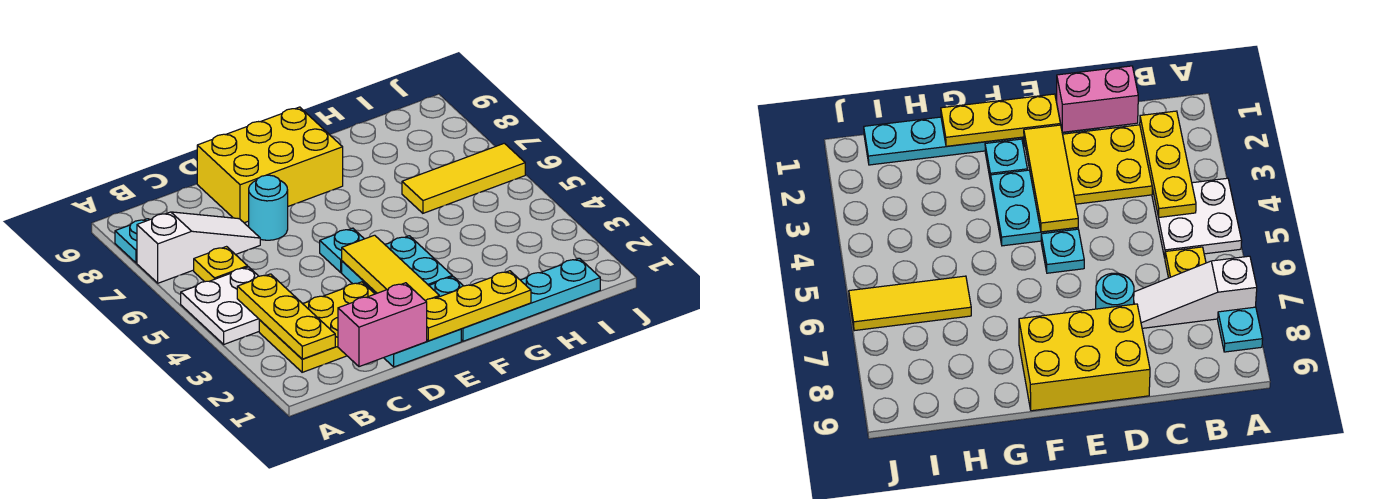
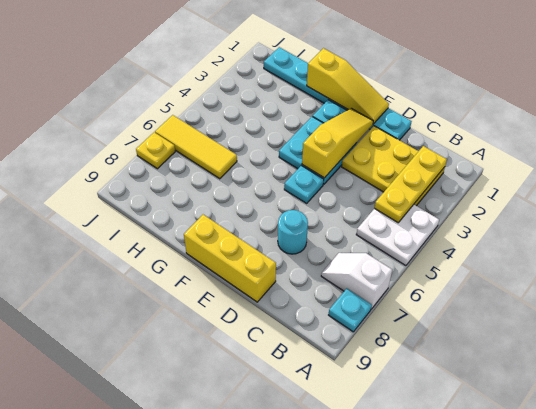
white 1x3 slope [137,212,260,283] -> white 1x2 slope [321,253,392,309]
yellow 1x1 plate [194,247,248,282] -> yellow 1x1 plate moved to [136,132,175,169]
pink 1x2 brick [338,283,427,367] -> none
yellow 2x3 brick [197,107,343,223] -> yellow 1x3 brick [184,215,276,302]
yellow 1x3 plate [426,271,531,341] -> yellow 1x3 slope [307,48,389,124]
yellow 1x3 tile [342,235,439,301] -> yellow 1x3 slope [302,108,373,178]

